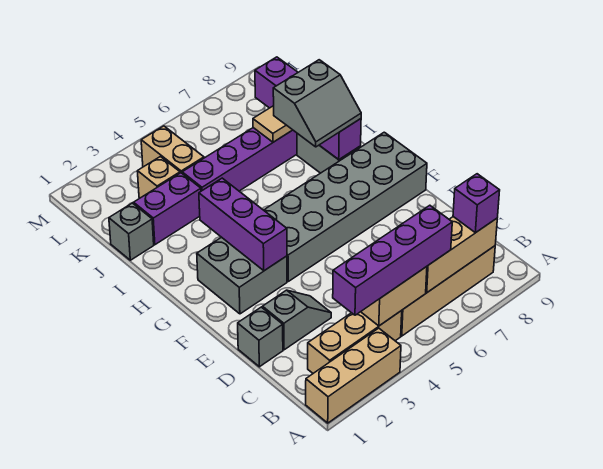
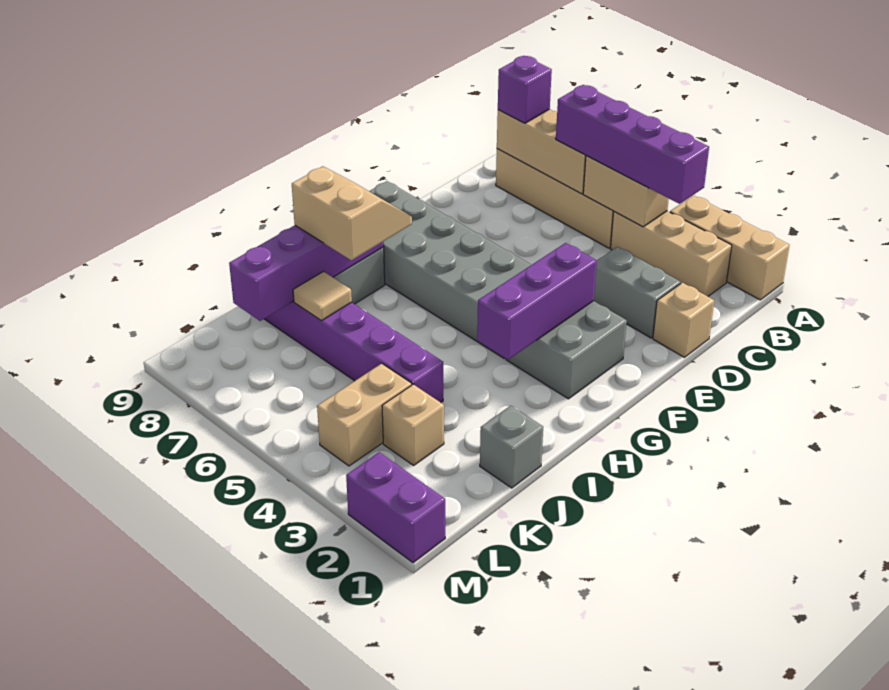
grey 1x1 brick [238,307,283,367] -> tan 1x1 brick [653,283,714,357]
grey 1x2 slope [263,290,331,350] -> grey 1x2 brick [594,247,681,338]
grey 2x2 slope [273,60,361,147] -> tan 2x2 slope [292,166,412,260]
purple 1x2 brick [134,173,201,245] -> purple 1x2 brick moved to [346,452,445,563]

